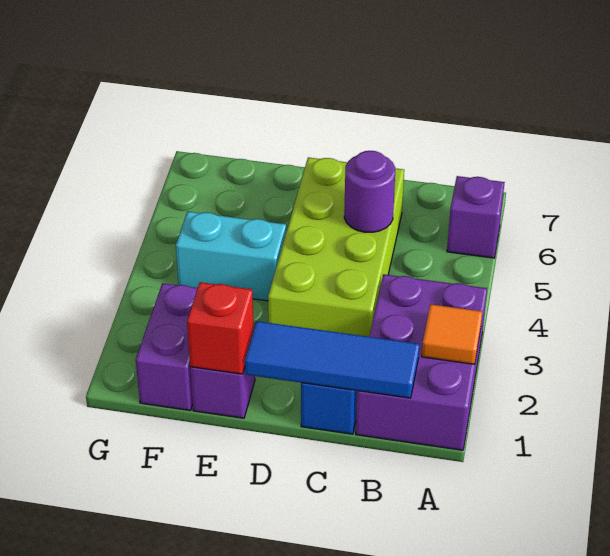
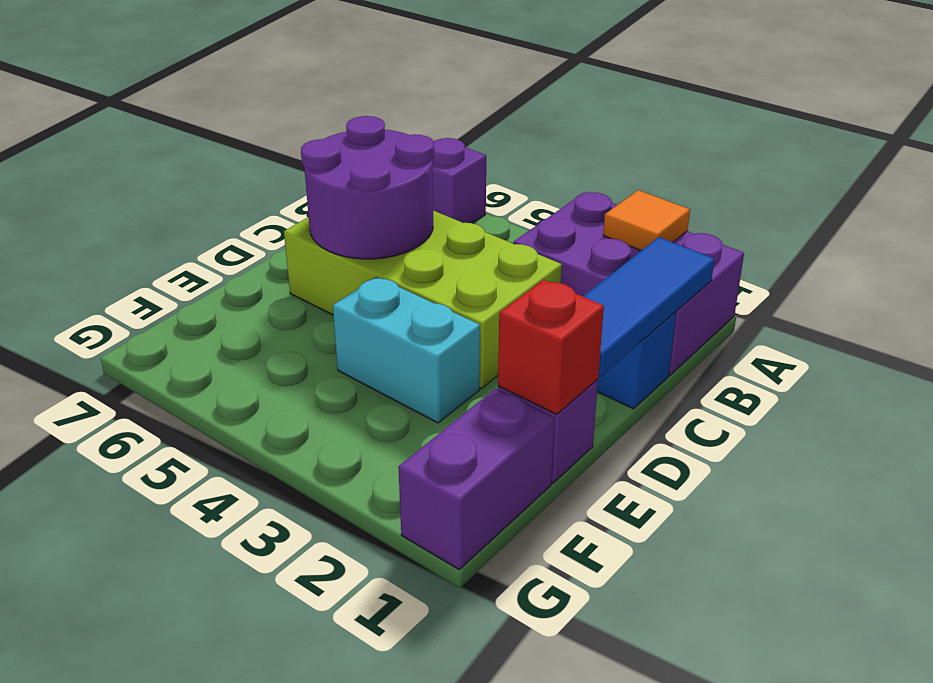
purple 1x1 round brick [344,151,395,232] -> purple 2x2 round brick [301,116,434,259]
cyan 1x2 brick [176,212,286,301] -> cyan 1x2 brick turned to [333,277,480,423]
purple 1x2 brick [136,283,197,410] -> purple 1x2 brick turned to [398,388,554,569]

